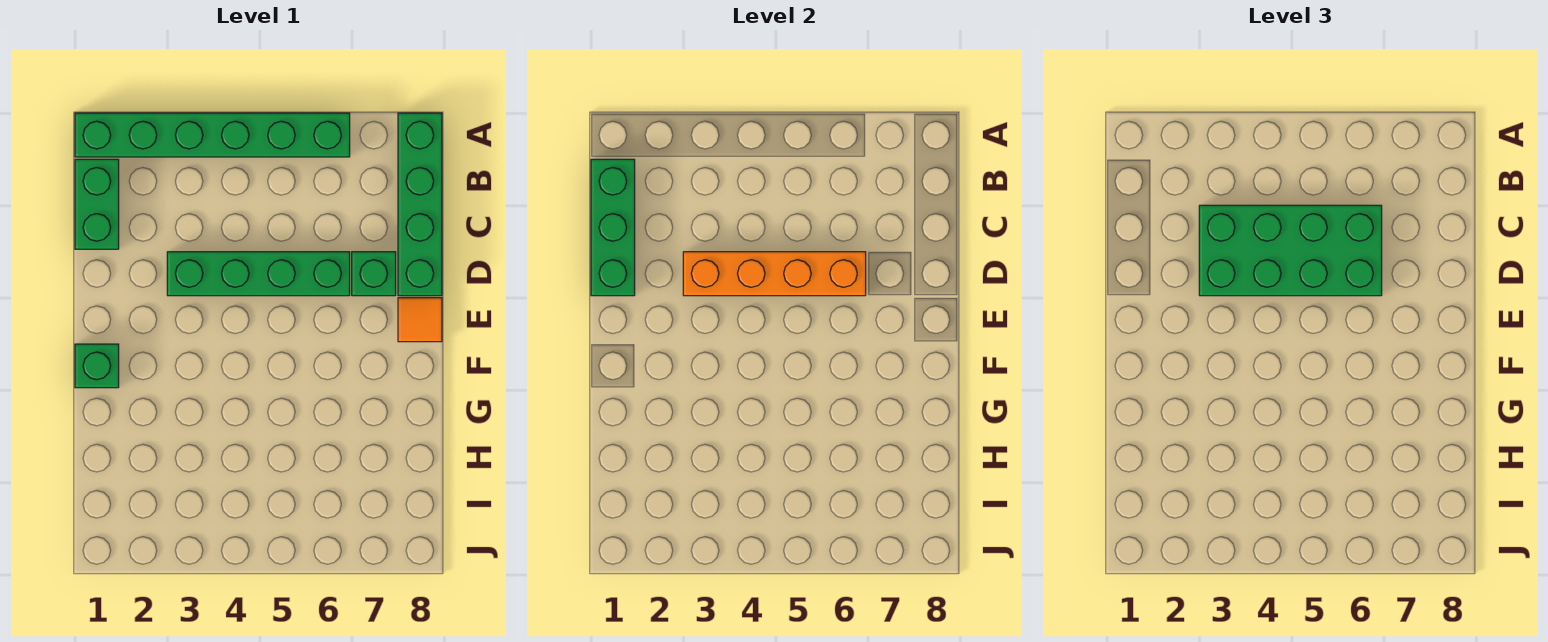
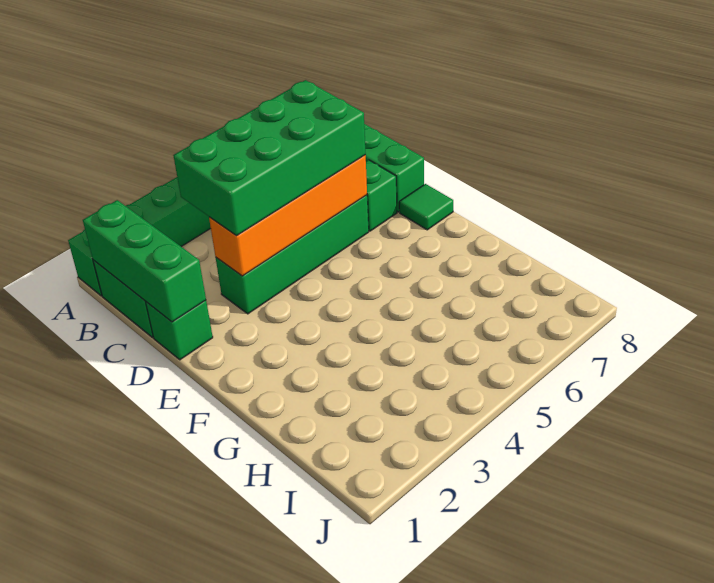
orange 1x1 tile [398,298,442,342] -> green 1x1 tile [399,184,453,230]
green 1x1 brick [75,344,119,388] -> green 1x1 brick moved to [146,300,213,360]

